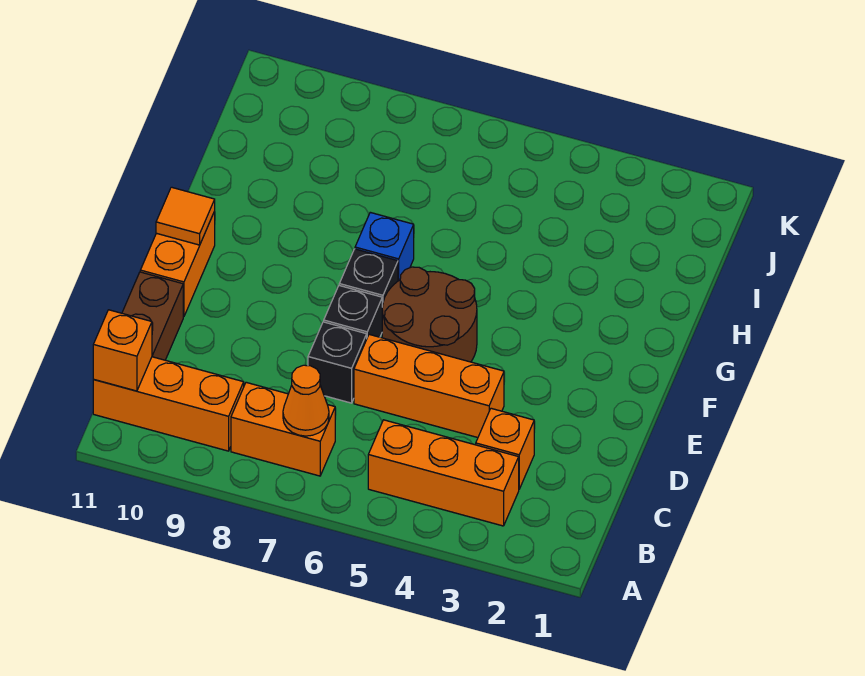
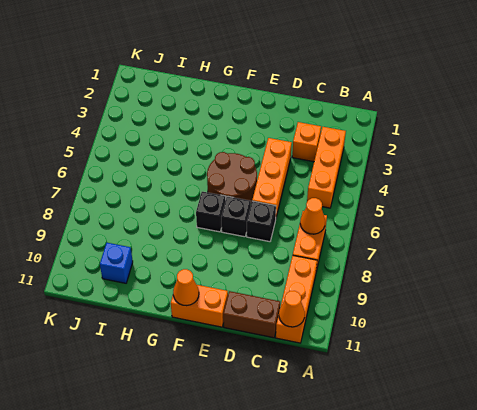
orange 1x1 brick [93,310,152,391] -> orange 1x1 cone [279,291,305,327]
orange 1x1 tile [156,187,215,245] -> orange 1x1 cone [173,269,199,306]
blue 1x1 brick [355,212,414,281] -> blue 1x1 brick moved to [100,243,133,283]

